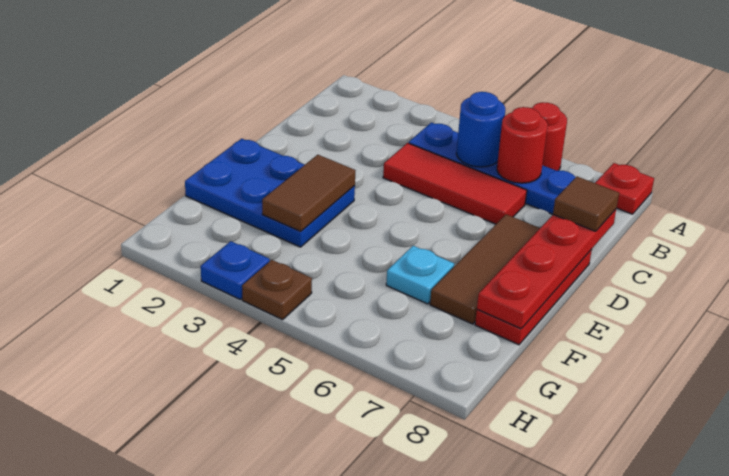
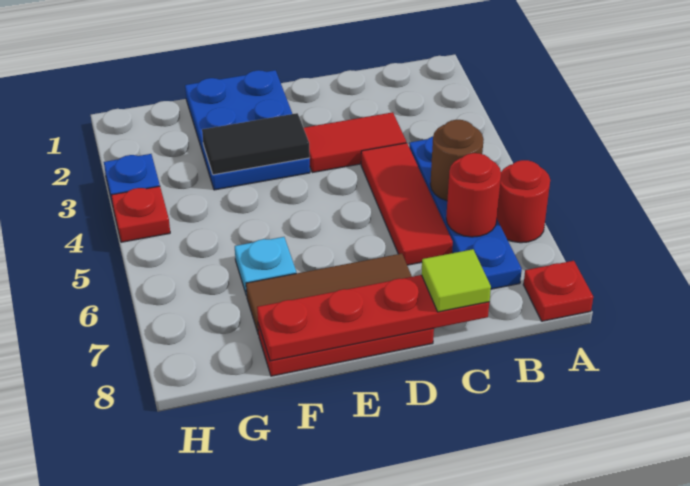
blue 1x1 round brick [456,92,505,167] -> brown 1x1 round brick [430,120,484,201]
none -> red 1x2 tile [304,112,406,173]
brown 1x1 tile [553,177,619,231] -> lime 1x1 tile [421,249,491,312]
brown 1x2 tile [262,155,356,231] -> black 1x2 tile [202,113,310,175]
brown 1x1 plate [242,260,312,320] -> red 1x1 plate [111,186,170,242]

